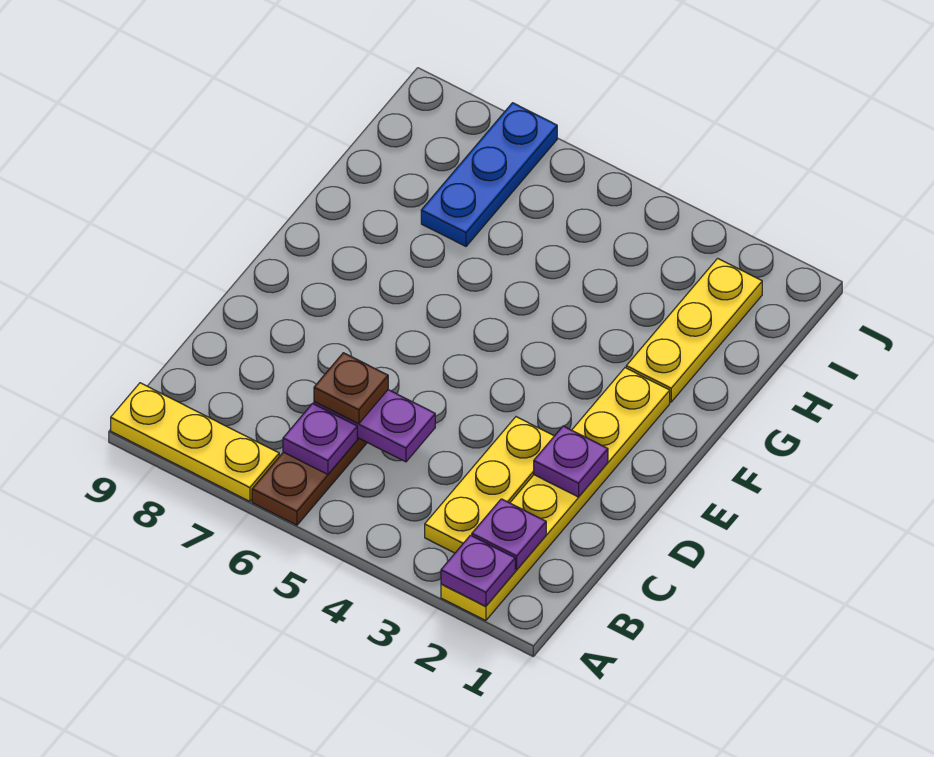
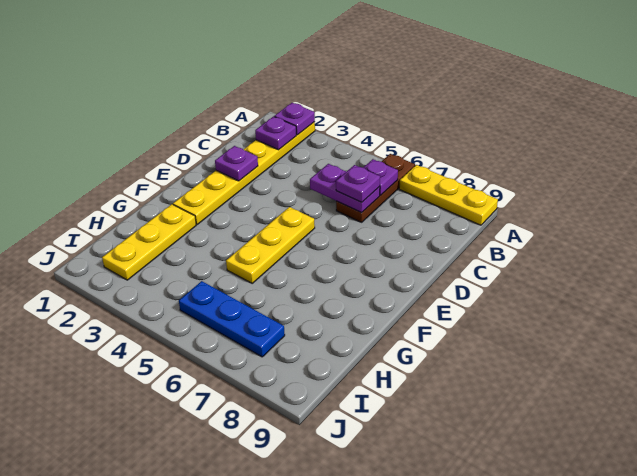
yellow 1x3 plate [425,417,554,553] -> yellow 1x3 plate moved to [226,207,315,283]
brown 1x1 plate [314,353,388,424] -> purple 1x1 plate [336,165,380,202]
blue 1x3 plate [421,103,557,246] -> blue 1x3 plate turned to [179,281,285,357]

